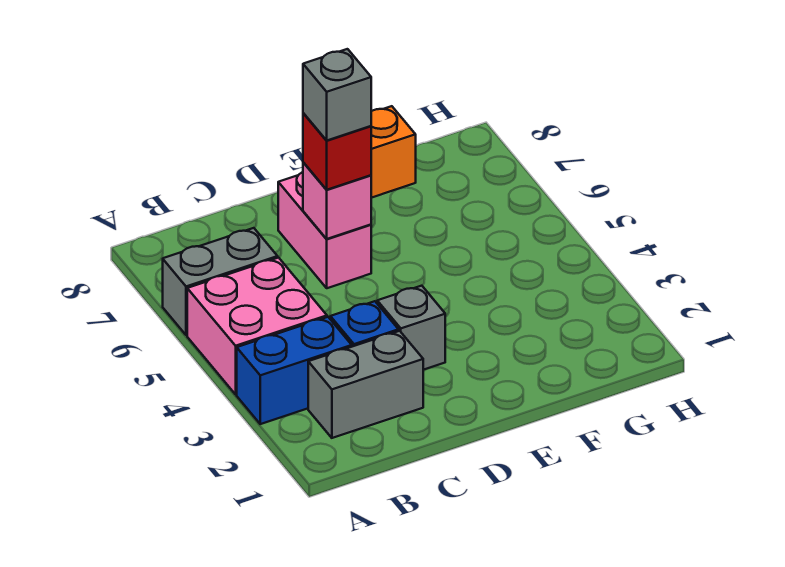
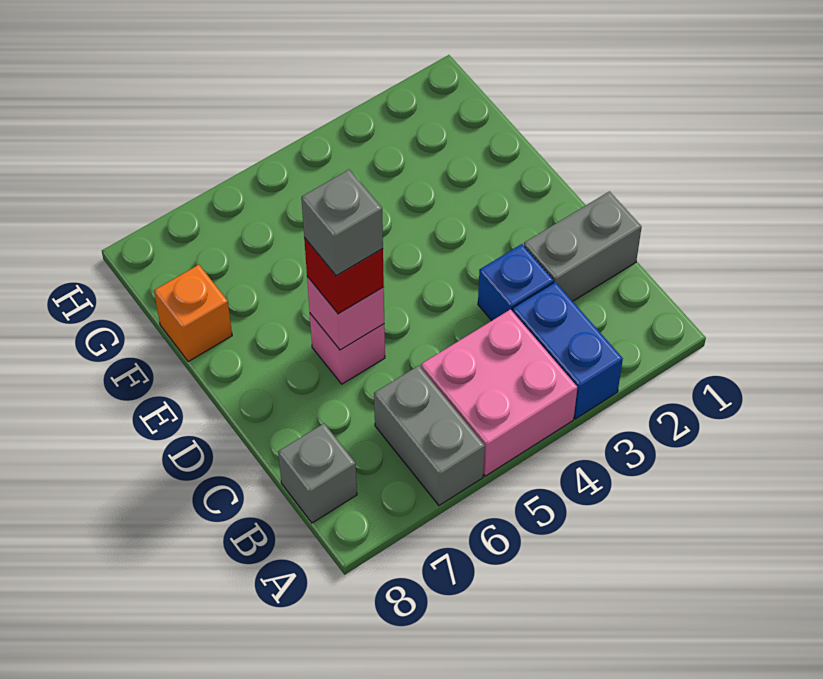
grey 1x2 brick [308,331,423,438] -> grey 1x2 brick turned to [524,191,642,301]
grey 1x1 brick [377,286,445,370] -> grey 1x1 brick moved to [278,424,357,523]
pink 1x2 brick [278,172,371,288] -> pink 1x1 brick [310,314,385,384]

